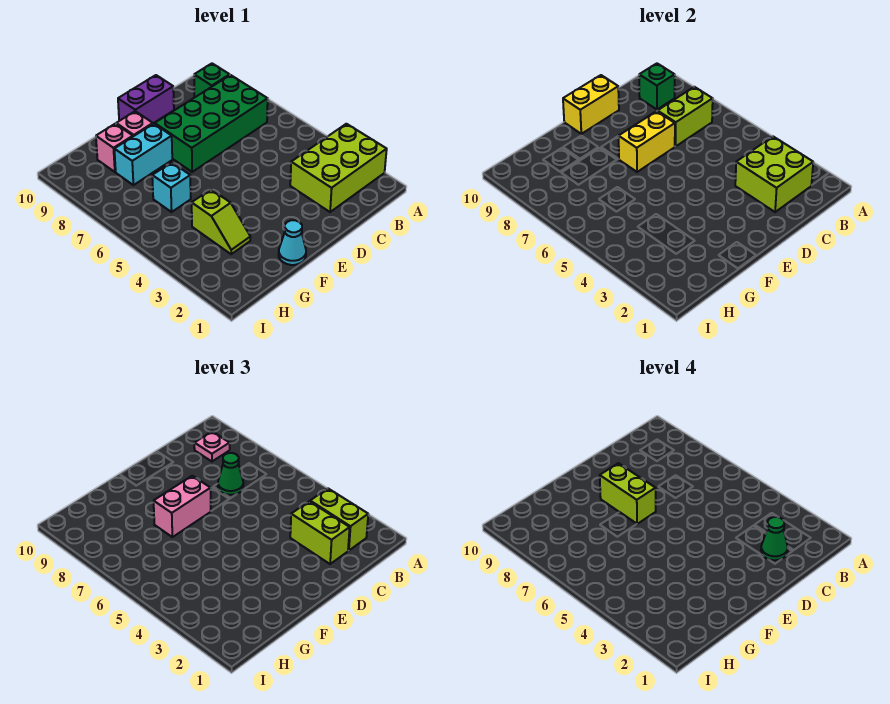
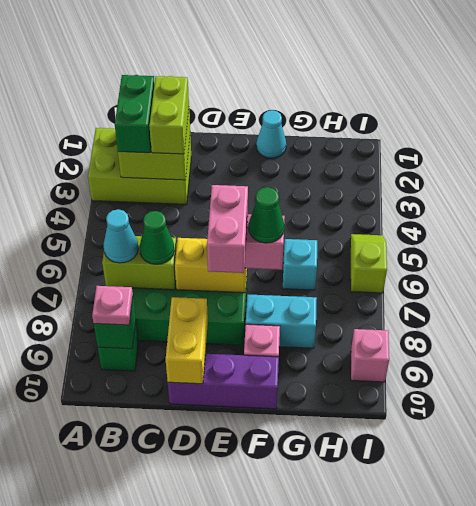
lime 1x2 brick [310,489,368,551] -> green 1x2 brick [115,75,155,153]
none -> cyan 1x1 cone [104,209,138,263]
green 1x1 cone [761,517,788,560] -> green 1x1 cone moved to [249,187,284,243]
purple 1x2 brick [118,75,174,123] -> purple 1x3 brick [168,354,279,409]
yellow 1x2 brick [563,75,619,134] -> yellow 1x2 brick turned to [166,297,208,384]
lime 1x2 brick [600,463,656,524] -> pink 1x2 brick [207,185,248,273]
lime 1x2 slope [192,190,250,254] -> lime 1x2 slope moved to [350,234,387,293]
pink 1x1 brick [96,124,133,172] -> pink 1x1 brick moved to [351,329,389,382]

